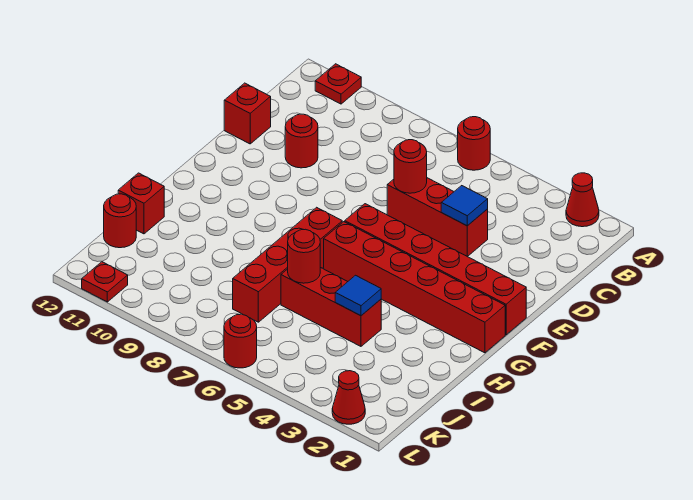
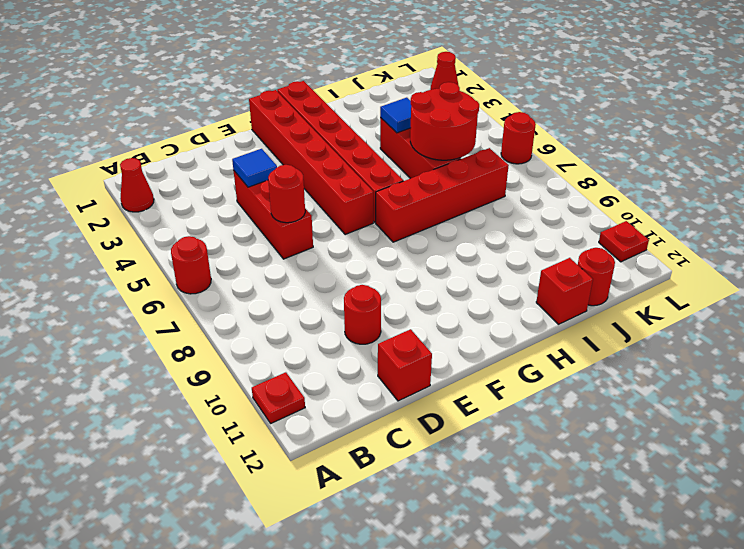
red 1x1 round brick [288,229,320,283] -> red 2x2 round brick [410,82,479,160]

